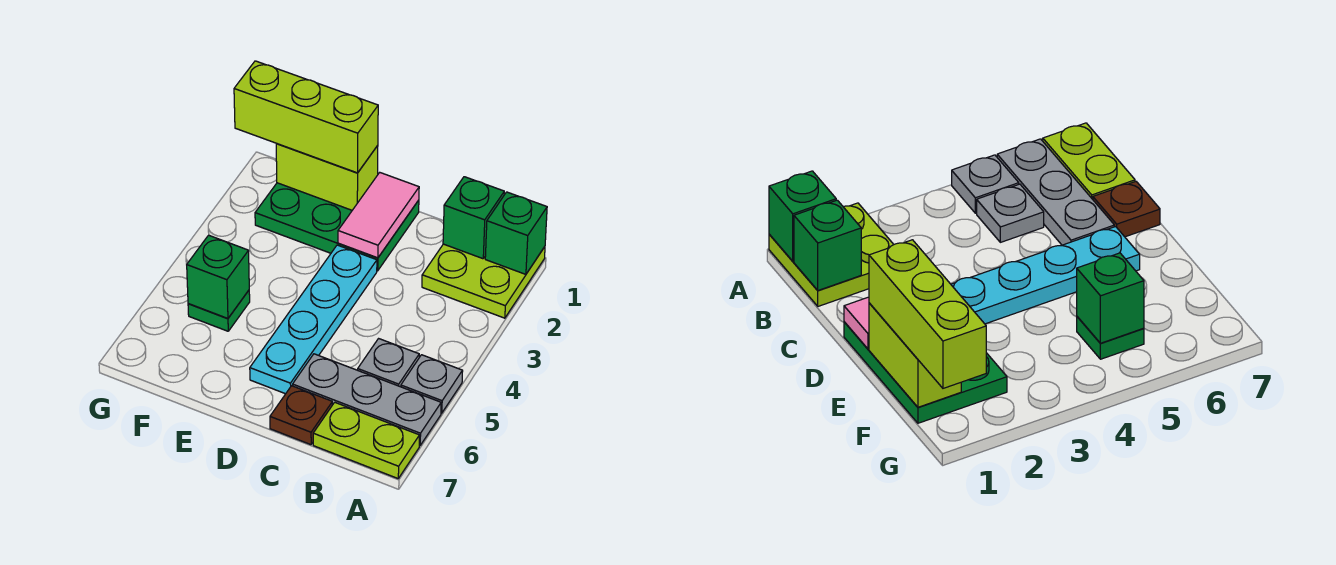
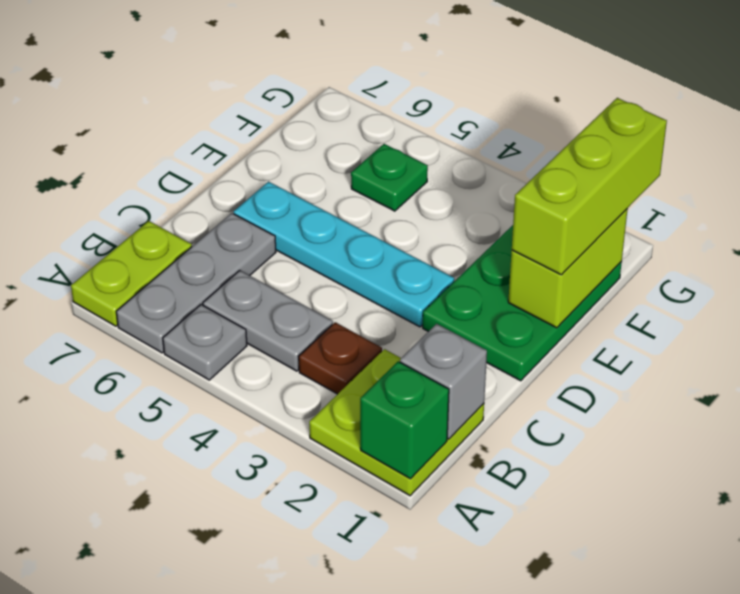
green 1x1 brick [443,177,504,259] -> grey 1x1 brick [400,324,487,439]
grey 1x1 plate [358,339,419,387] -> grey 1x2 plate [203,271,333,371]
brown 1x1 plate [270,386,332,445] -> brown 1x1 plate moved to [299,322,382,394]
pink 1x2 tile [338,173,419,258] -> none
green 1x1 brick [187,235,249,319] -> none

